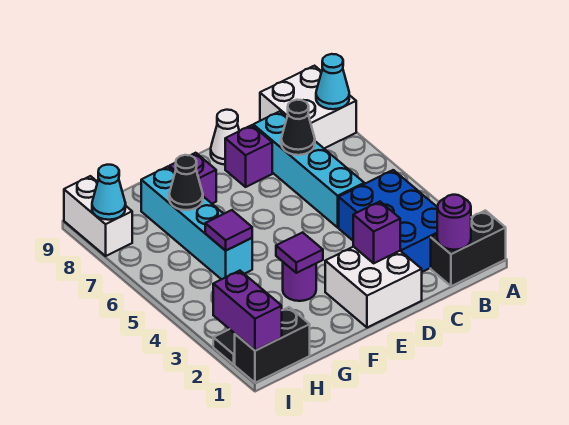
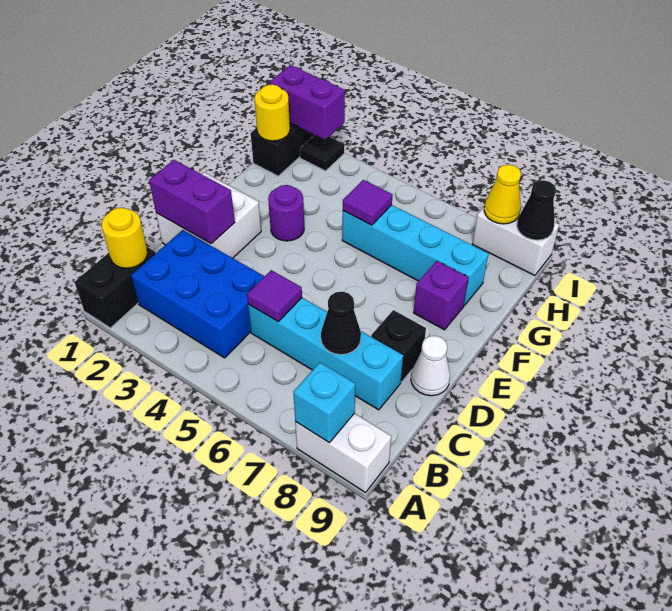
white 2x2 brick [260,66,356,148] -> white 1x2 brick [295,413,391,493]
cyan 1x1 cone [316,54,349,109] -> cyan 1x1 brick [293,363,355,443]
purple 1x1 round brick [437,195,471,250] -> yellow 1x1 round brick [102,208,147,268]
purple 1x1 brick [353,202,400,263] -> purple 1x2 brick [149,160,235,244]
purple 1x1 brick [225,125,272,187] -> black 1x1 brick [371,310,426,382]
purple 1x1 tile [276,232,323,273] -> purple 1x1 tile moved to [247,270,302,321]
black 1x1 cone [169,155,203,210] -> black 1x1 cone moved to [517,180,556,240]
none -> yellow 1x1 round brick [254,84,290,141]
cyan 1x1 cone [92,165,125,220] -> yellow 1x1 cone [484,165,521,224]

